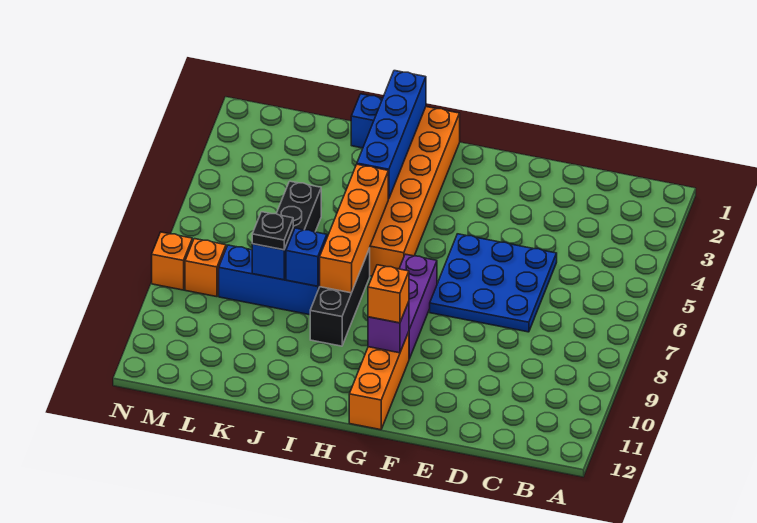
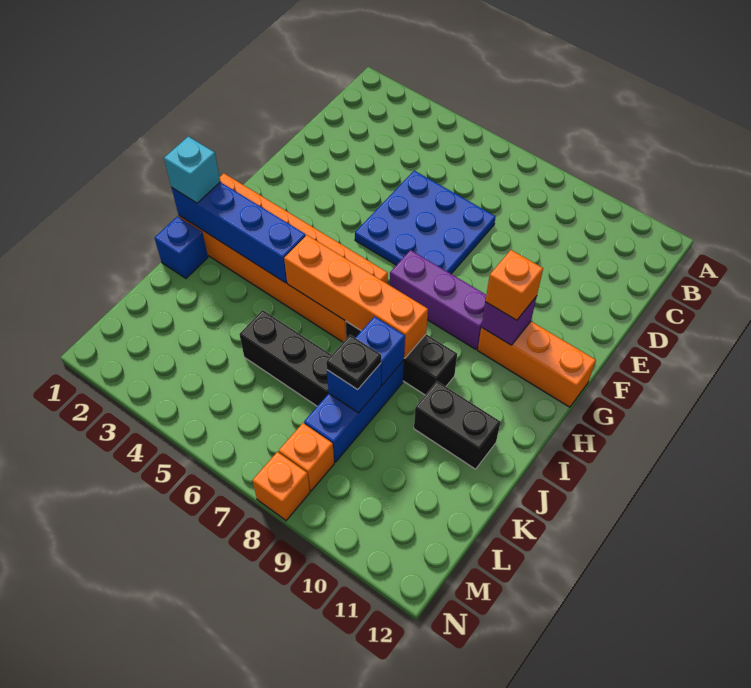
none -> cyan 1x1 brick [164,137,220,203]
none -> black 1x2 brick [414,381,500,469]

